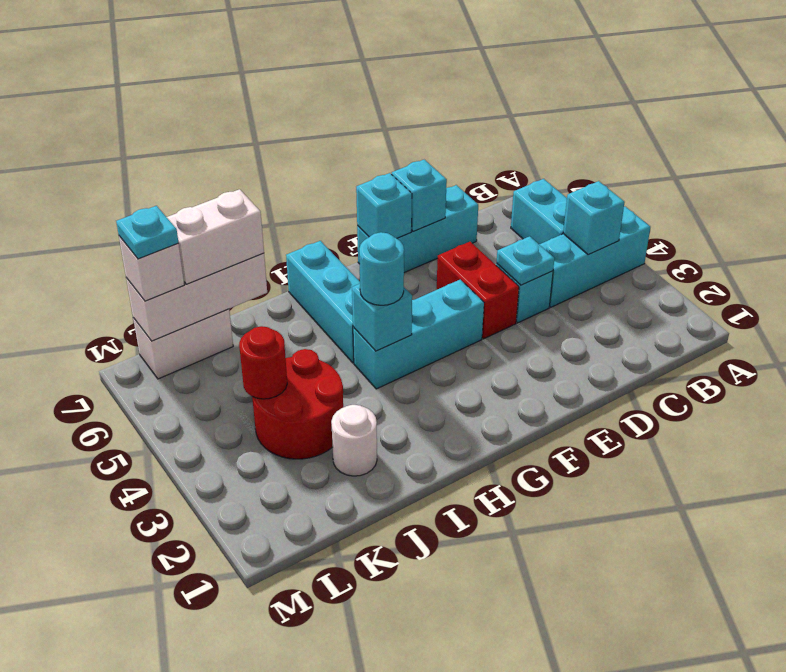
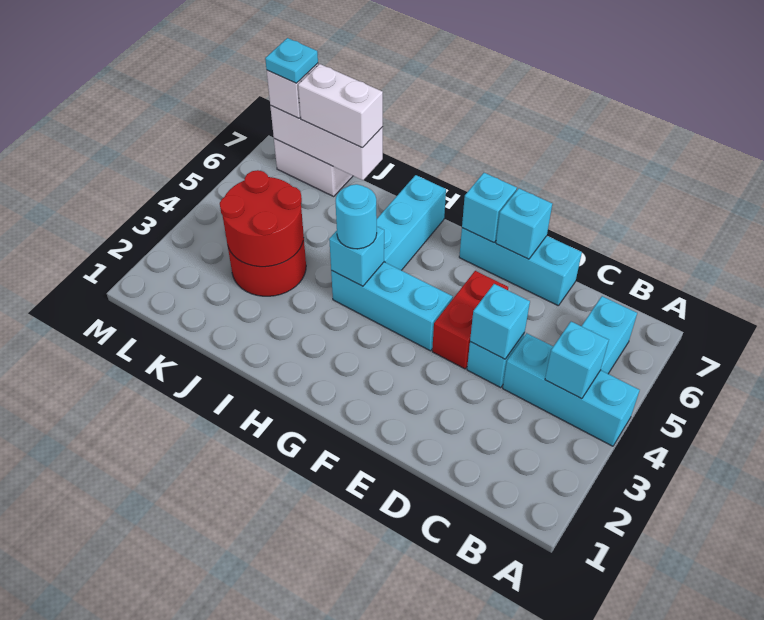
cyan 1x1 plate [497,236,554,285] -> cyan 1x1 brick [470,284,530,359]
white 1x1 round brick [331,405,377,476] -> none
red 1x1 round brick [239,326,287,399] -> red 2x2 round brick [220,170,304,267]

